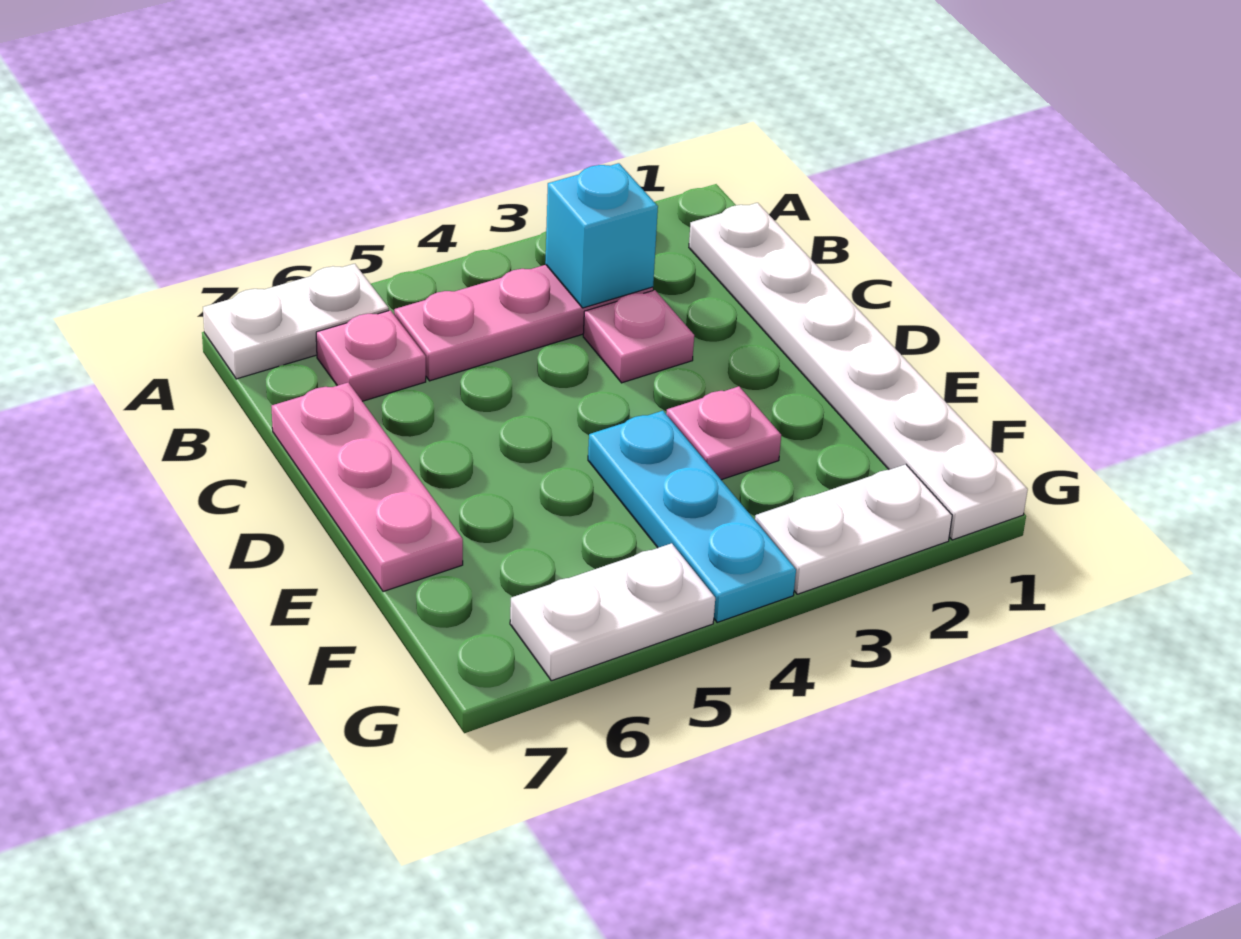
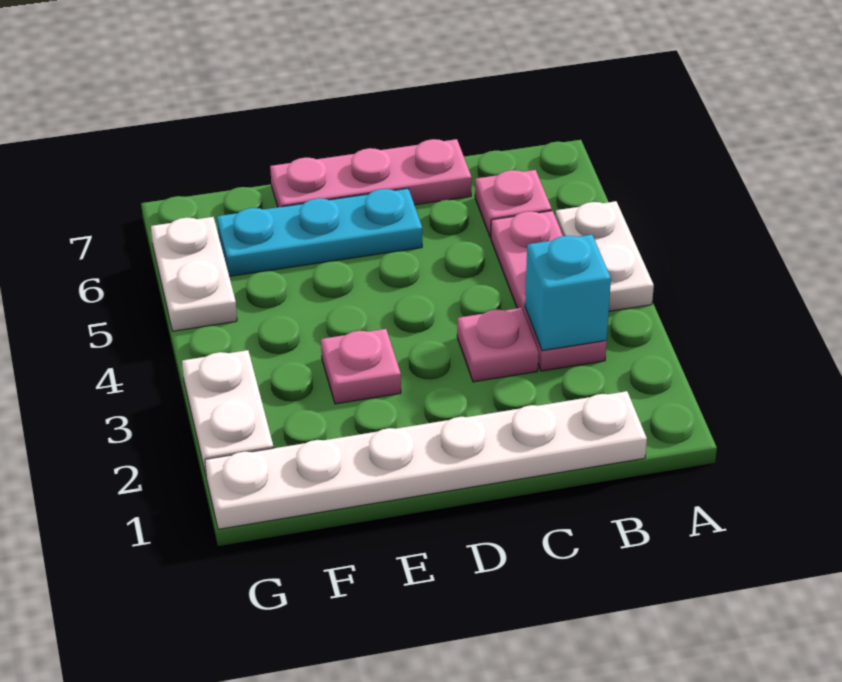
white 1x2 plate [203,264,389,379] -> white 1x2 plate moved to [555,201,654,311]
cyan 1x3 plate [588,411,796,622] -> cyan 1x3 plate moved to [217,188,422,276]

